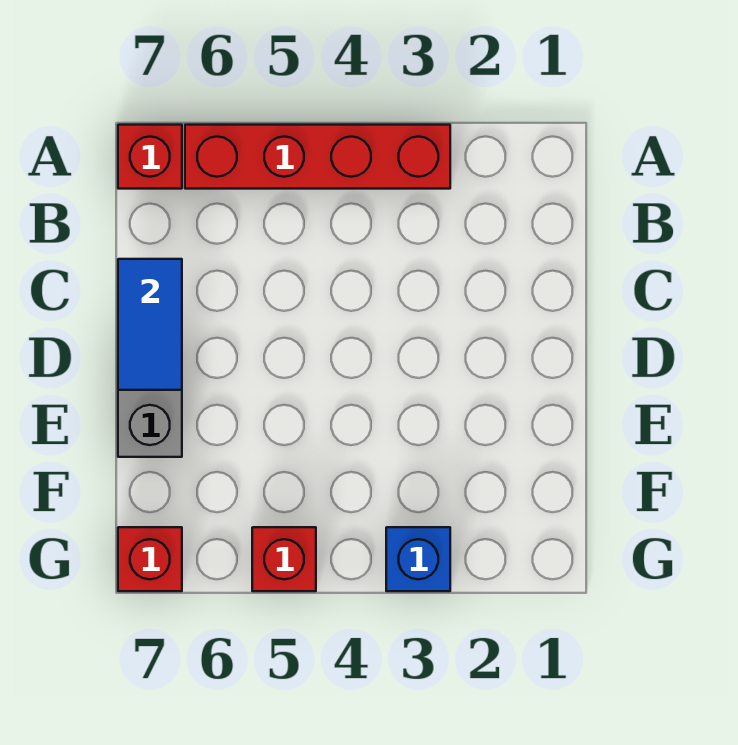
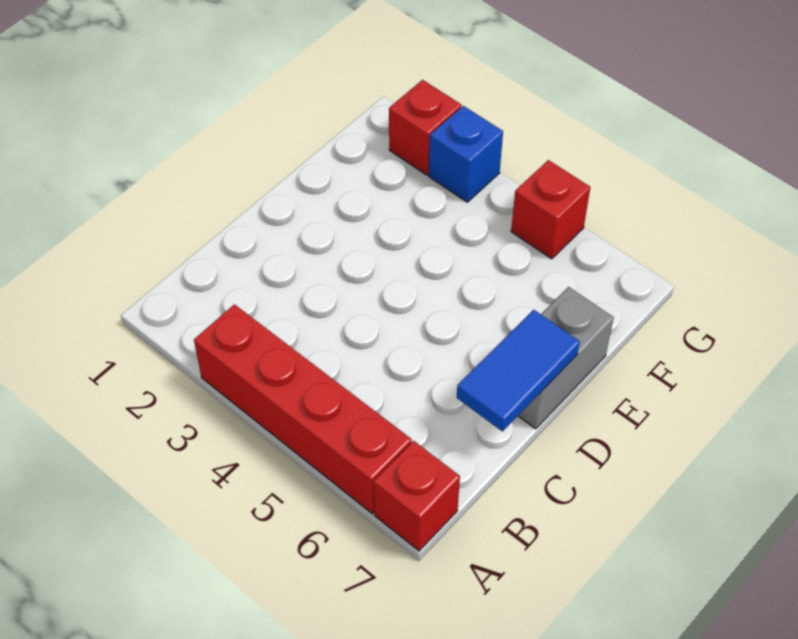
red 1x1 brick [118,527,182,591] -> red 1x1 brick moved to [389,80,461,175]

